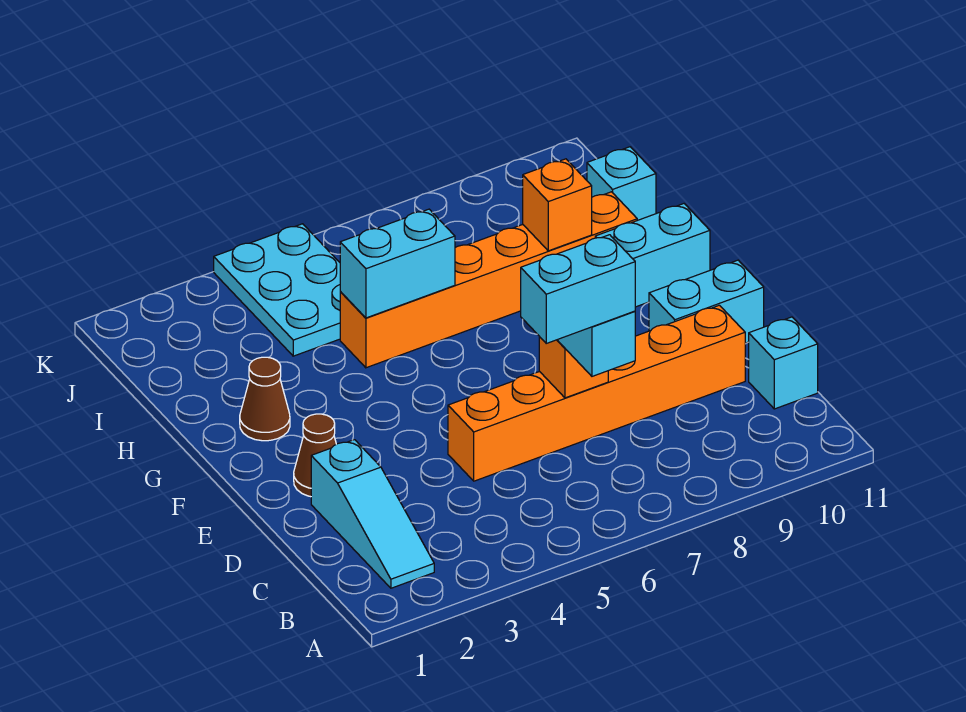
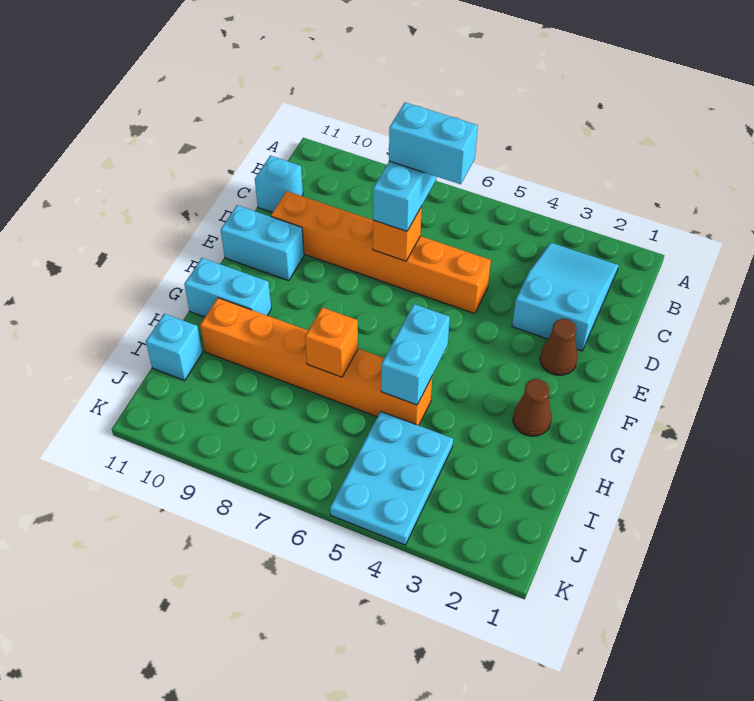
cyan 1x3 slope [311,440,434,588] -> cyan 2x3 slope [512,242,618,351]
cyan 1x2 brick [340,209,455,318] -> cyan 1x2 brick turned to [381,304,450,405]
orange 1x1 brick [523,159,592,251] -> orange 1x1 brick moved to [305,307,358,377]

